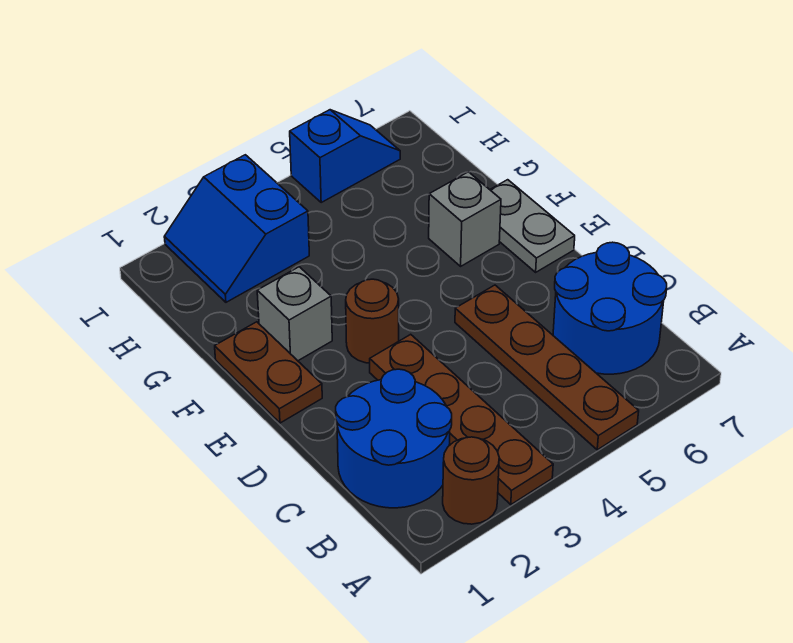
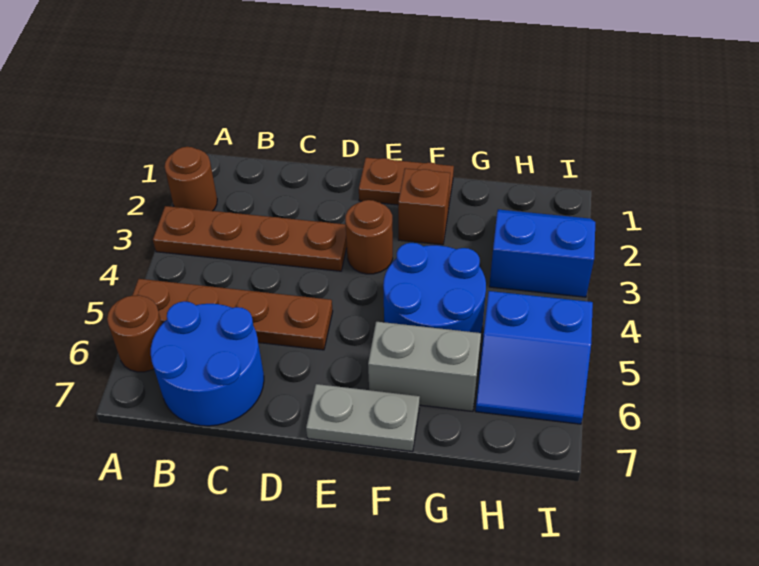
none -> brown 1x1 round brick [107,295,162,372]
blue 2x2 round brick [336,369,452,508] -> blue 2x2 round brick moved to [383,243,486,333]
grey 1x1 brick [257,267,332,361] -> brown 1x1 brick [398,168,450,245]
grey 1x1 brick [429,172,501,266] -> grey 1x2 brick [368,322,481,411]
blue 1x2 slope [290,110,400,202] -> blue 2x2 slope [476,291,593,424]

